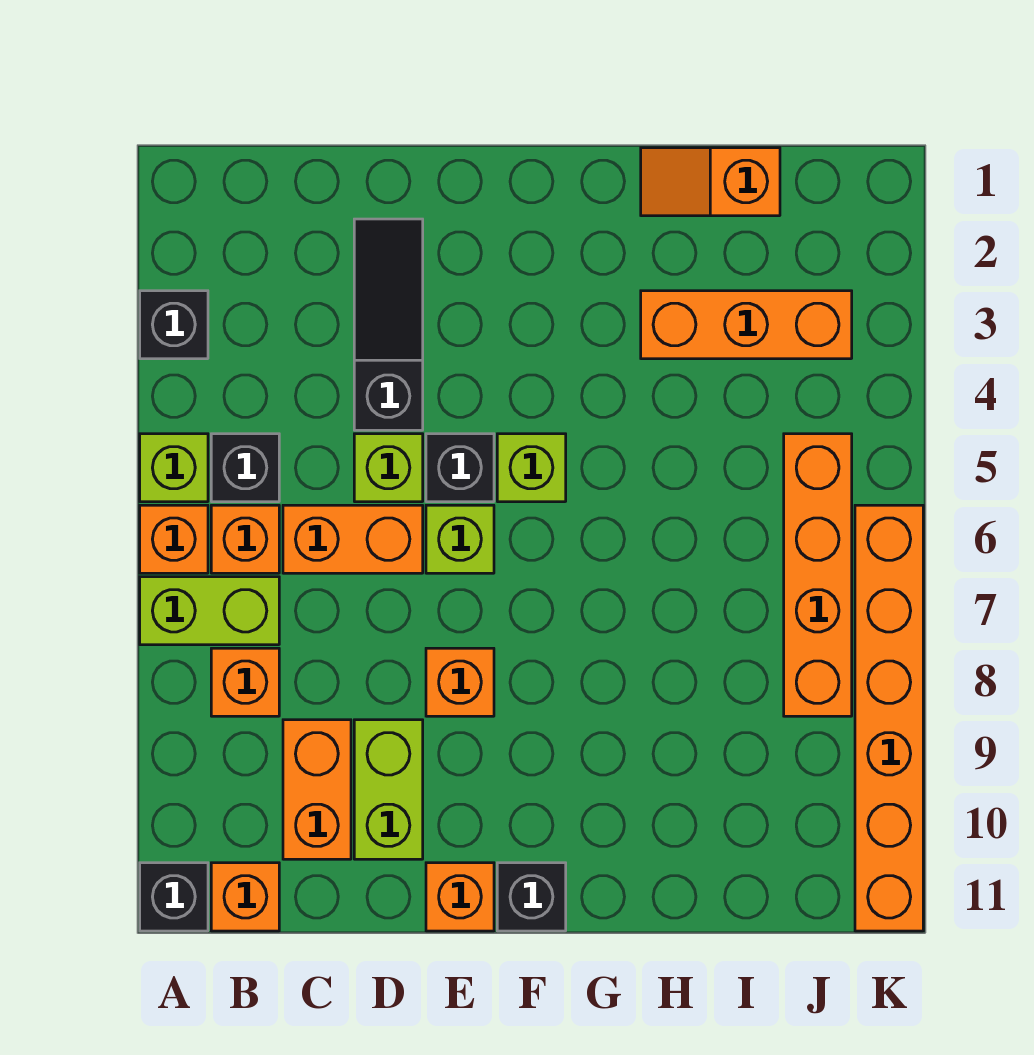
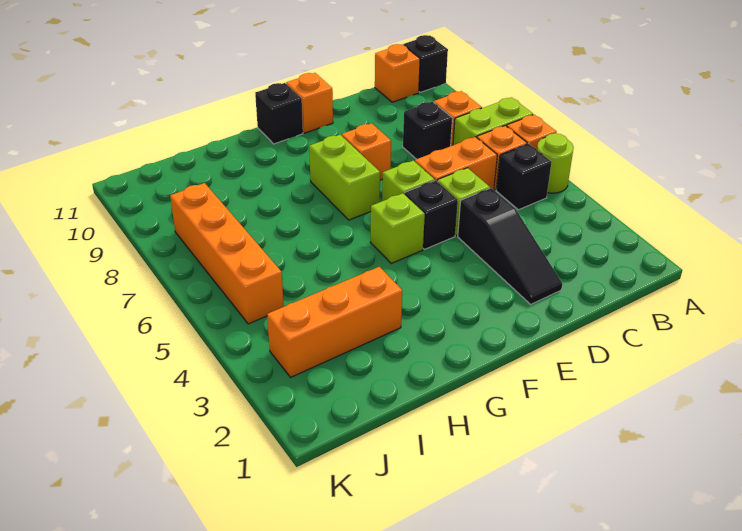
black 1x1 brick [140,291,208,359] -> black 1x1 brick moved to [403,102,452,159]
lime 1x1 brick [140,434,208,502] -> lime 1x1 round brick [537,133,574,193]
orange 1x2 brick [283,720,351,859] -> none
lime 1x2 brick [354,720,423,859] -> lime 1x2 brick moved to [309,135,380,220]
orange 1x2 slope [641,148,780,216] -> none
orange 1x6 brick [855,505,923,931] -> none

